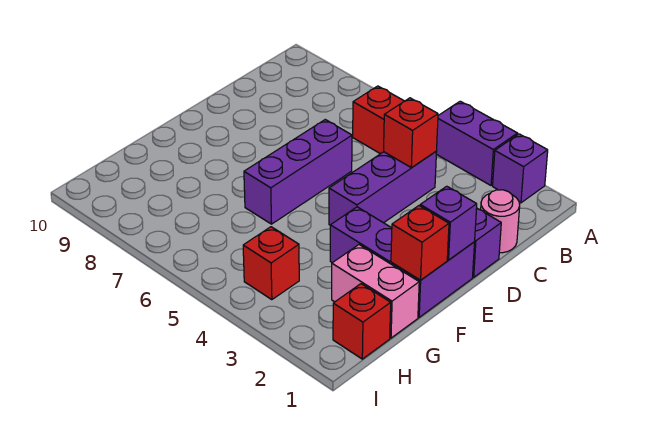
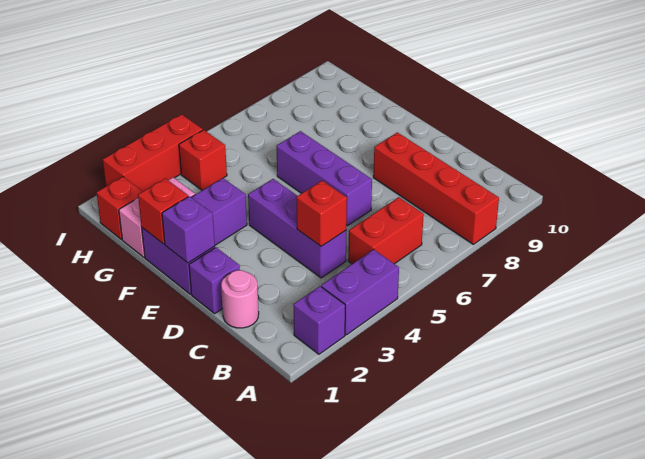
none -> red 1x4 brick [373,132,499,244]
none -> red 1x3 brick [103,114,203,191]

